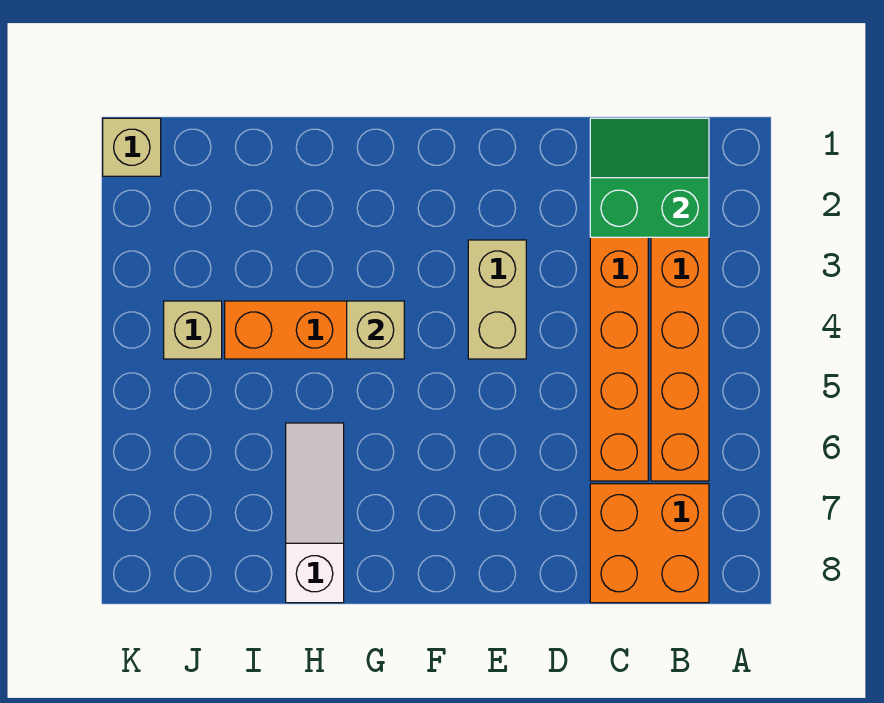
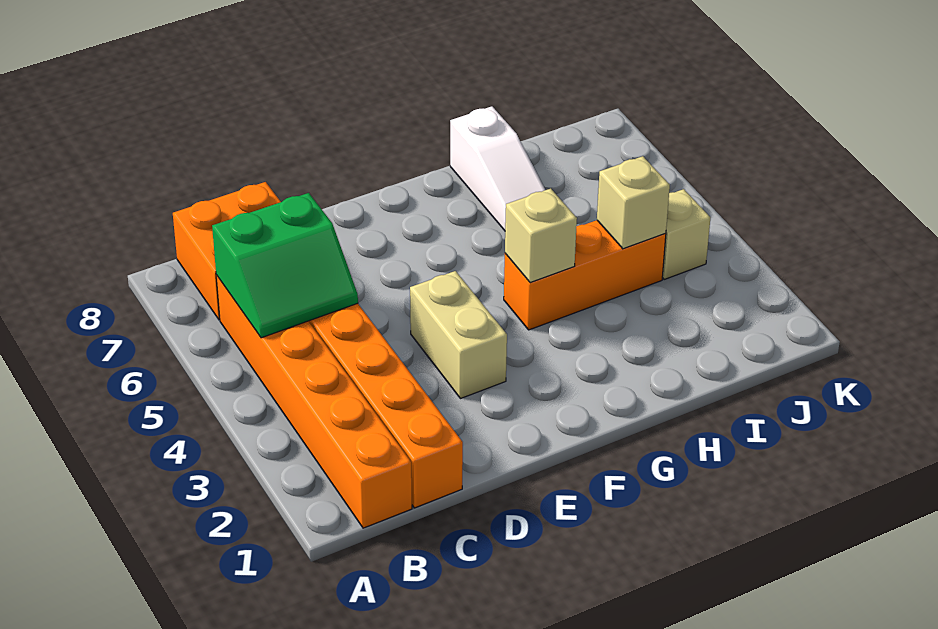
green 2x2 slope [590,118,709,237] -> green 2x2 slope moved to [212,193,358,338]
tan 1x1 brick [103,118,161,176] -> tan 1x1 brick moved to [597,156,670,249]

